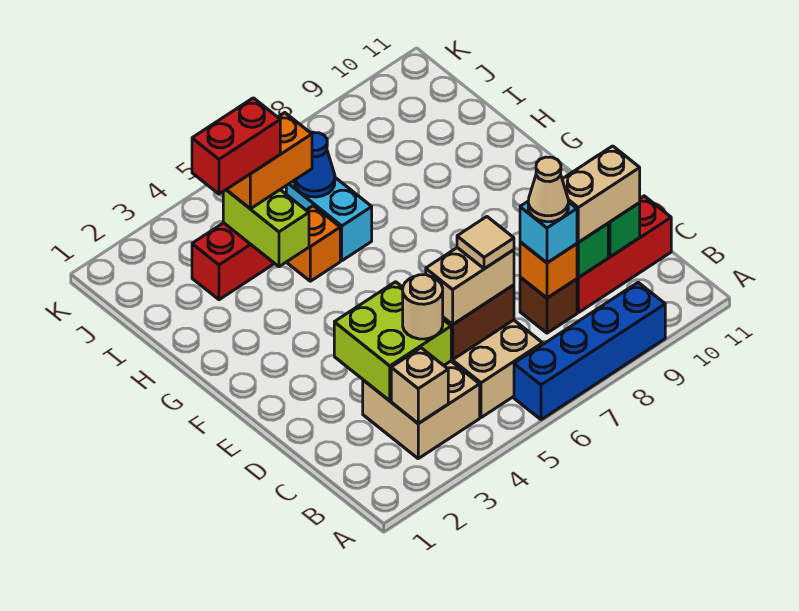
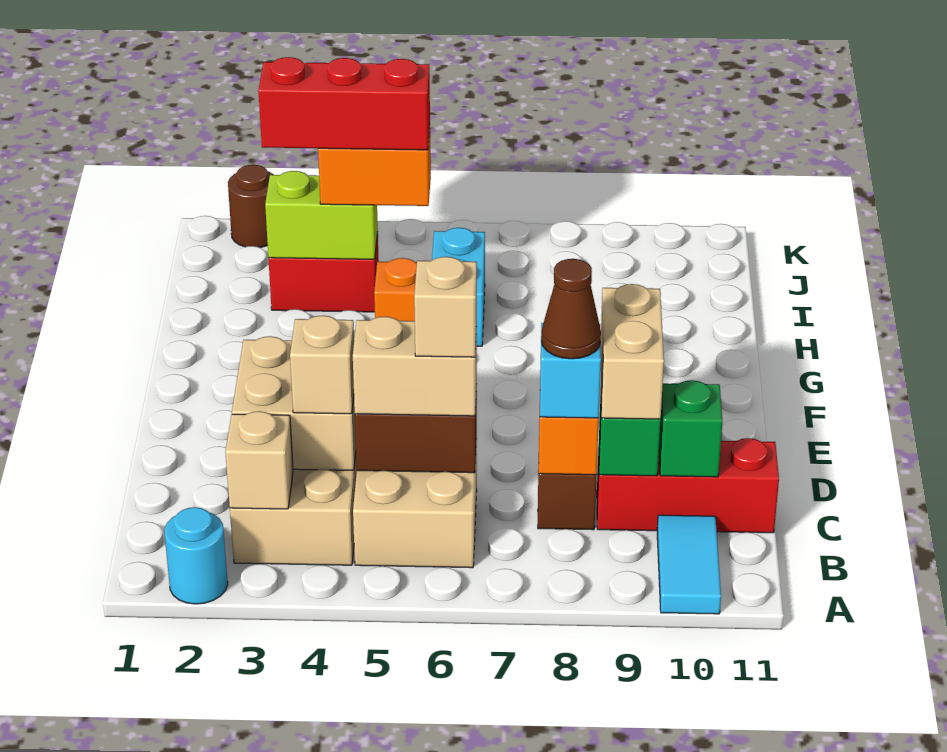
none -> cyan 1x1 round brick [164,507,228,604]
blue 1x4 brick [514,282,665,420] -> none
none -> cyan 1x2 tile [657,515,721,614]
lime 2x2 brick [334,282,451,401] -> tan 2x2 brick [232,336,356,470]
tan 1x1 round brick [403,275,443,339] -> tan 1x1 brick [290,316,354,414]
tan 1x1 tile [457,217,514,269] -> tan 1x1 brick [414,257,477,357]
tan 1x1 cone [528,157,568,222] -> brown 1x1 cone [541,259,601,359]
tan 1x2 brick [562,146,640,242] -> tan 1x2 brick turned to [601,284,664,419]
lime 1x2 brick [223,190,309,267] -> lime 1x2 brick turned to [265,171,378,259]
red 1x2 brick [192,98,280,194] -> red 1x3 brick [258,57,430,150]
blue 1x1 cone [295,132,335,197] -> none
none -> brown 1x1 round brick [228,165,274,247]

